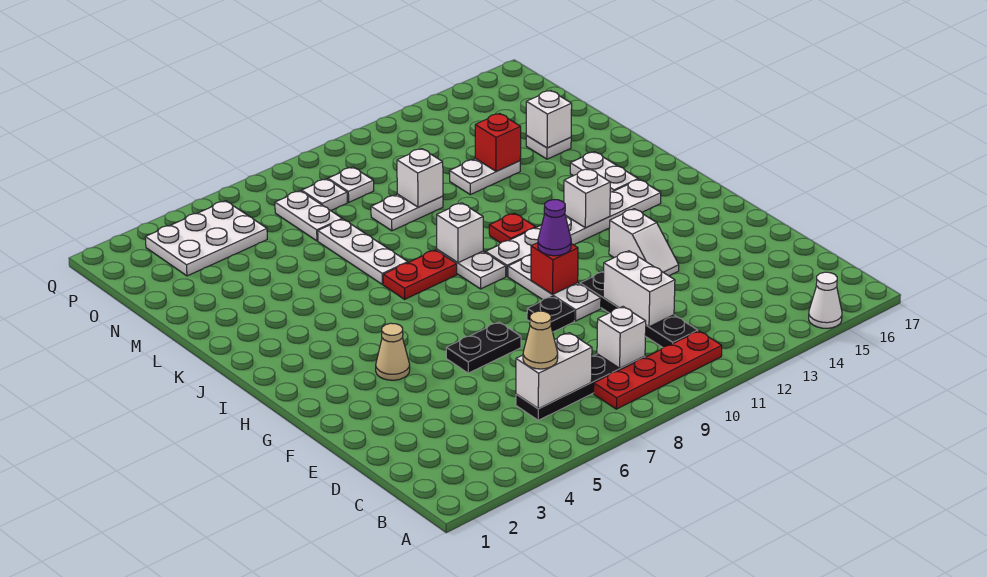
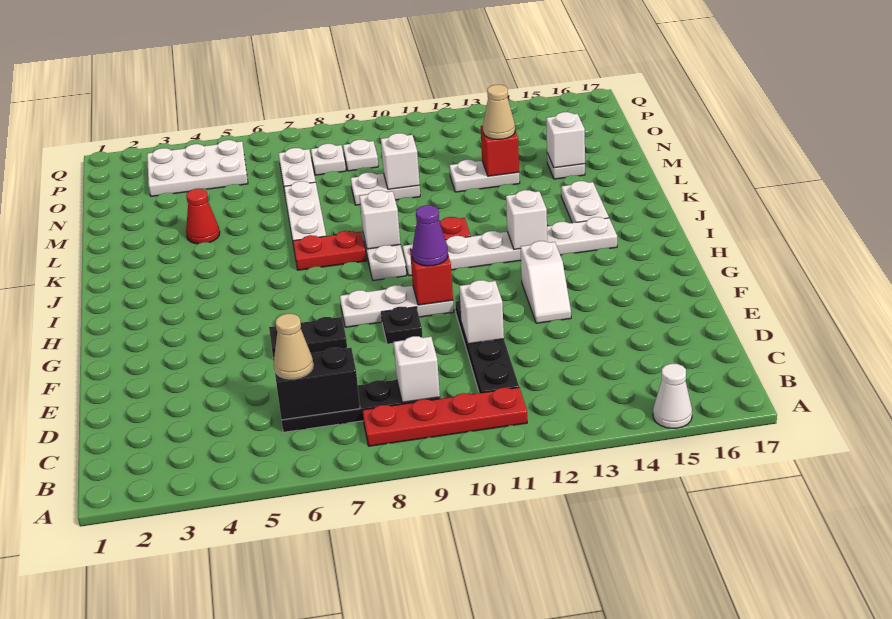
white 1x2 brick [516,333,592,409] -> black 1x2 brick [273,348,360,420]
white 1x2 brick [603,251,675,327] -> white 1x1 brick [459,280,504,344]
white 1x3 plate [508,255,601,321] -> white 1x3 plate turned to [340,285,454,327]
tan 1x1 cone [376,323,410,380] -> tan 1x1 cone moved to [483,85,515,140]
none -> red 1x1 cone [186,189,220,244]

